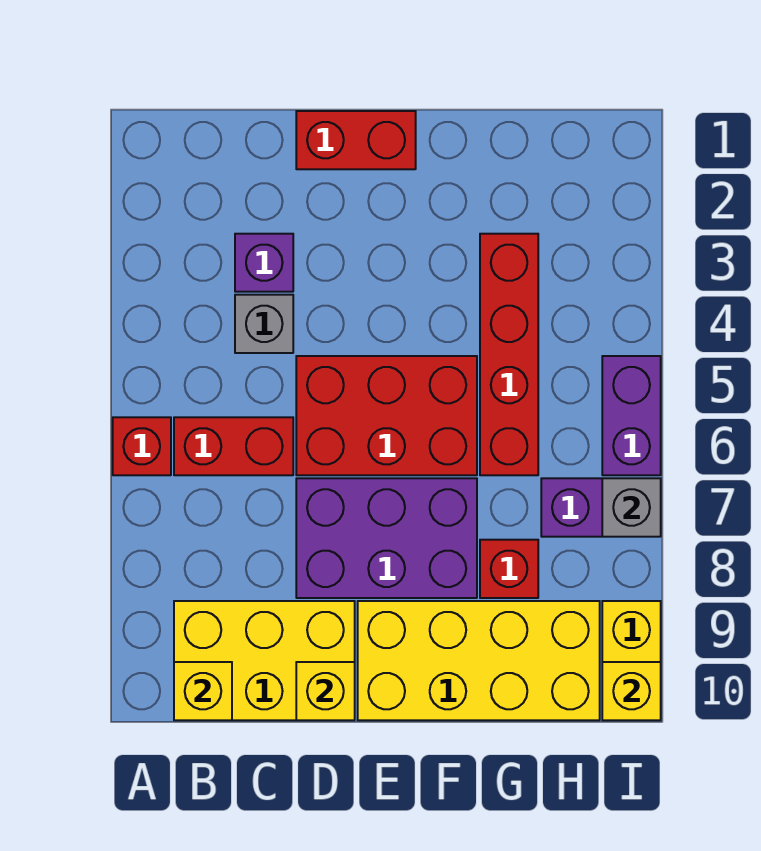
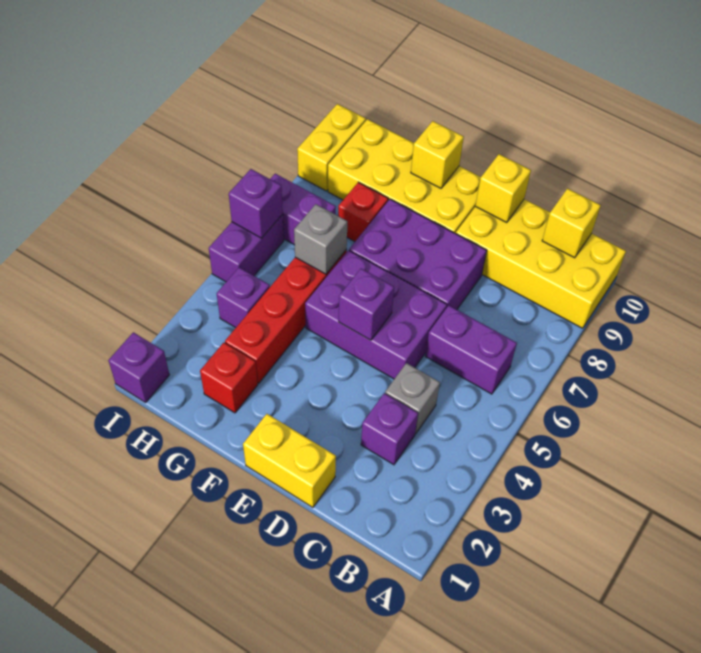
red 1x1 brick [113,417,171,475] -> red 1x1 brick moved to [200,343,258,413]
red 1x2 brick [174,417,293,475] -> purple 1x2 brick [425,306,517,394]
yellow 2x3 brick [174,601,355,720] -> yellow 2x4 brick [456,199,626,328]
red 1x2 brick [296,111,416,169] -> yellow 1x2 brick [243,414,336,507]
red 2x3 brick [296,356,477,475] -> purple 2x3 brick [305,250,447,379]
none -> purple 1x1 brick [339,269,394,340]
none -> purple 1x1 brick [217,268,270,328]
none -> purple 1x1 brick [108,332,169,402]
none -> purple 1x1 brick [229,169,283,238]
grey 1x1 brick [602,478,661,537] -> grey 1x1 brick moved to [294,204,347,274]
yellow 1x1 brick [602,662,661,720] -> yellow 1x1 brick moved to [411,121,464,188]

